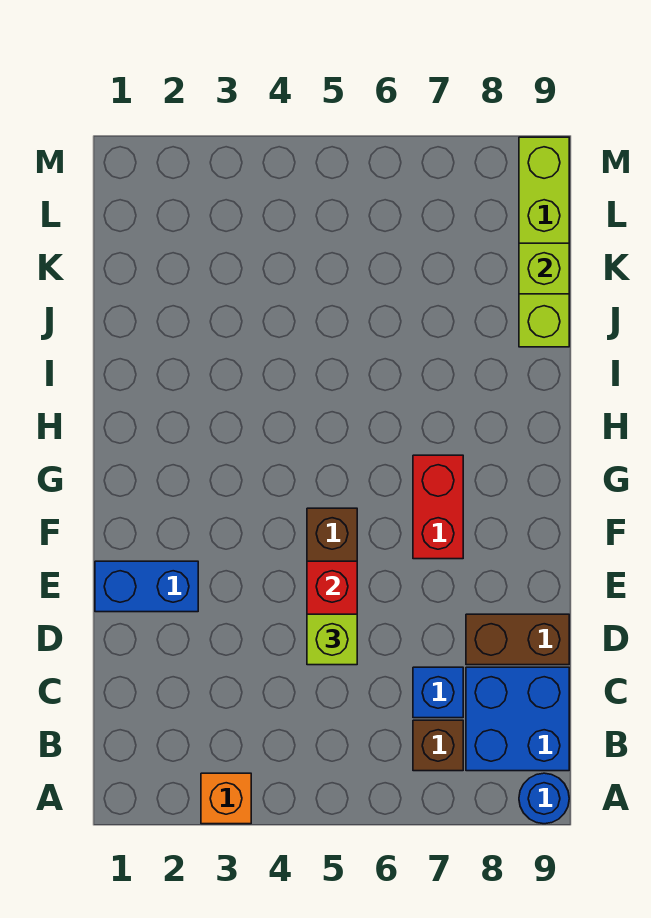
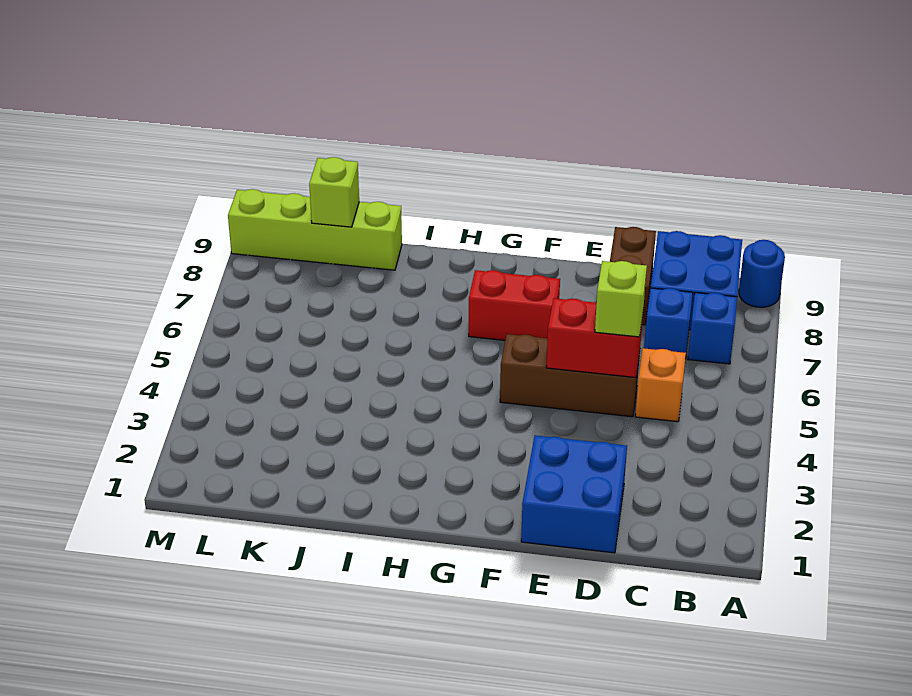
orange 1x1 brick [201,773,251,824] -> orange 1x1 brick moved to [635,348,686,422]
brown 1x1 brick [413,720,463,771] -> blue 1x1 brick [688,293,737,364]
blue 1x2 brick [95,561,198,612] -> blue 2x2 brick [521,435,627,553]

